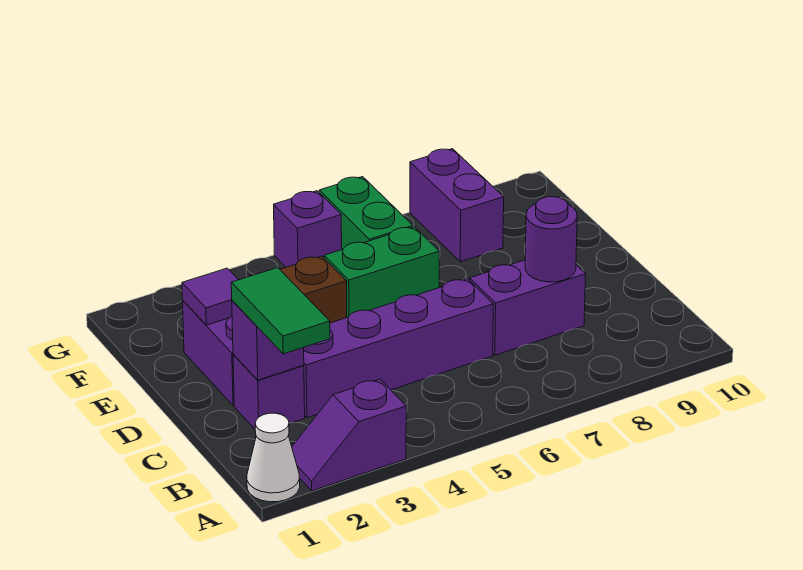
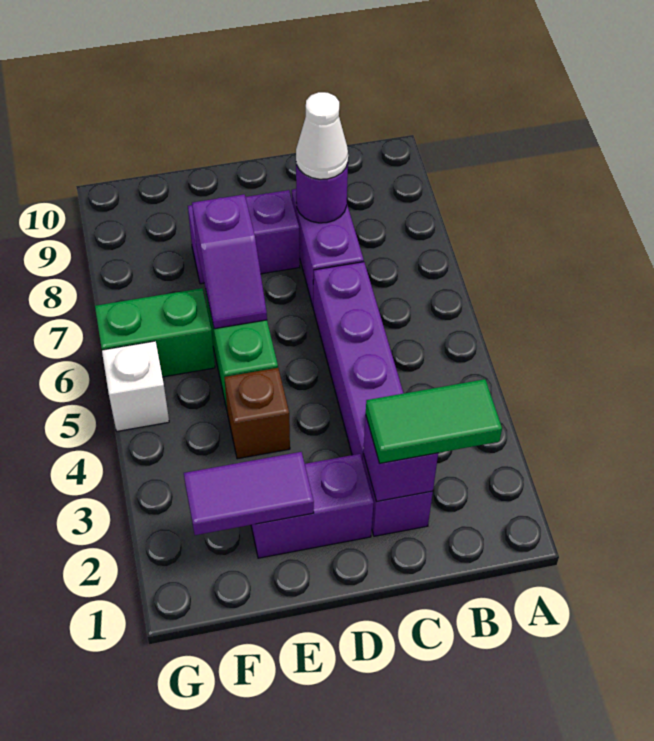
white 1x1 cone [247,413,300,502] -> white 1x1 cone moved to [296,92,348,179]
purple 1x2 slope [292,379,406,491] -> purple 1x2 slope moved to [192,195,267,329]
purple 1x1 tile [182,268,238,325] -> purple 1x2 tile [184,452,314,535]
purple 1x2 brick [410,149,504,262] -> purple 1x2 brick moved to [188,190,300,284]
purple 1x1 brick [274,191,342,267] -> white 1x1 brick [102,341,169,431]

